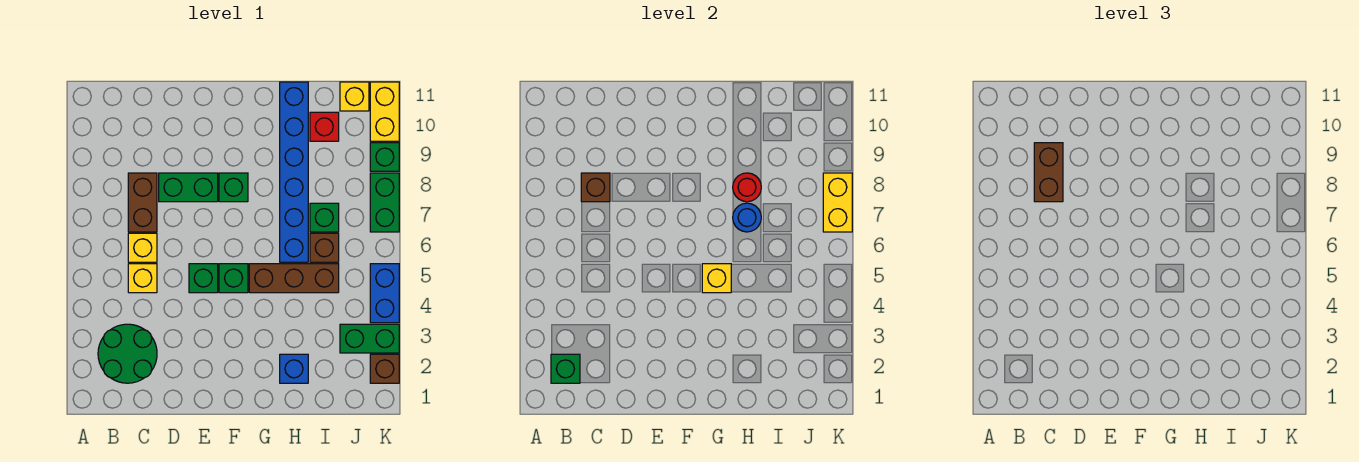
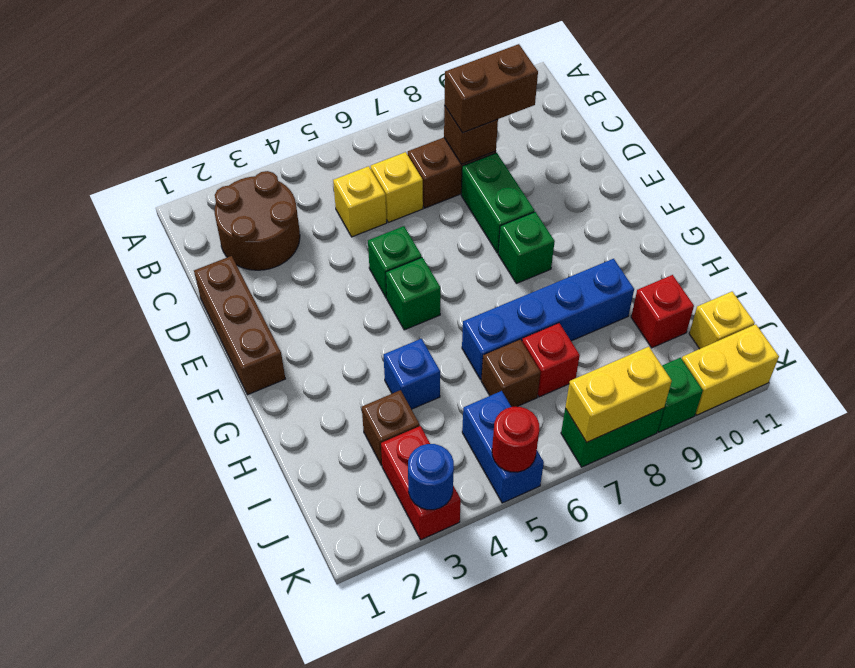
green 2x2 round brick [98,324,157,383] -> brown 2x2 round brick [215,171,300,270]
green 1x1 brick [551,354,580,383] -> none
brown 1x3 brick [249,264,339,293] -> brown 1x3 brick moved to [194,256,285,395]
yellow 1x1 brick [702,264,731,293] -> none
blue 1x1 brick [280,354,308,383] -> blue 1x1 brick moved to [384,339,440,409]
blue 1x6 brick [280,82,308,262] -> blue 1x4 brick [462,259,634,380]
blue 1x1 round brick [733,203,761,232] -> blue 1x1 round brick moved to [408,444,454,510]
red 1x1 round brick [733,173,761,202] -> red 1x1 round brick moved to [492,407,539,472]
green 1x1 brick [310,203,339,232] -> red 1x1 brick [522,323,580,397]
green 1x2 brick [340,324,399,353] -> red 1x2 brick [381,426,461,540]
brown 1x1 brick [370,354,399,383] -> brown 1x1 brick moved to [362,390,420,466]
blue 1x2 brick [370,264,399,323] -> blue 1x2 brick turned to [462,391,544,503]

